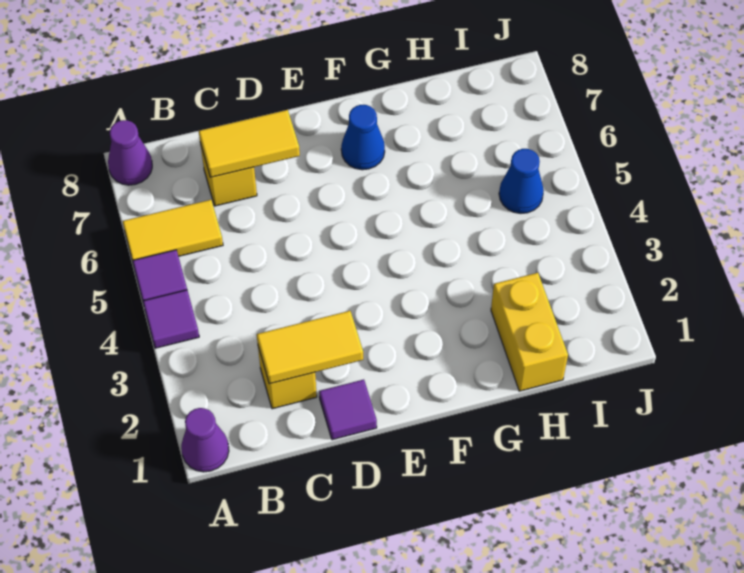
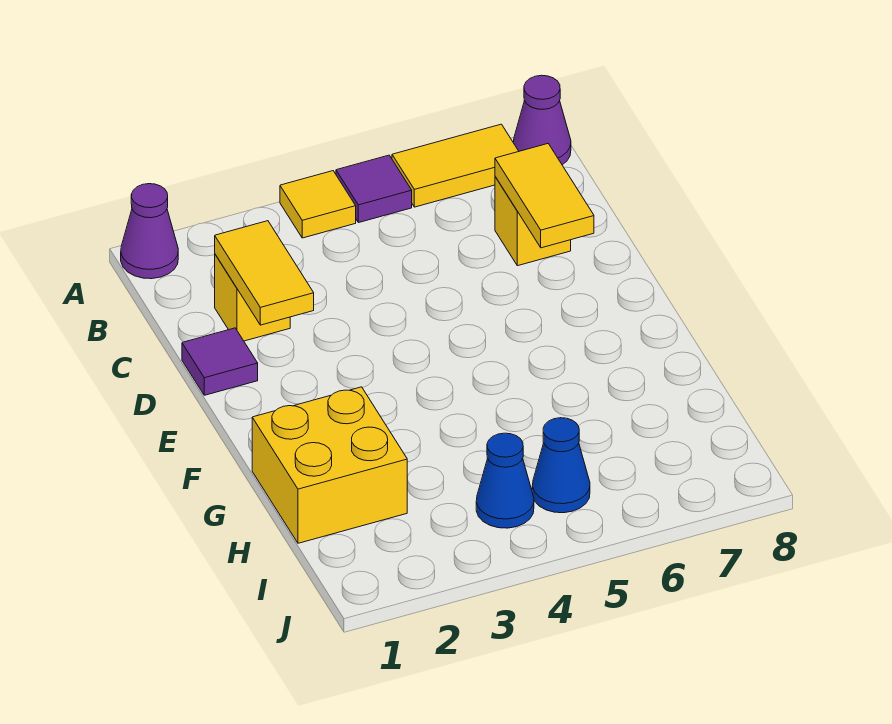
purple 1x1 tile [143,290,199,348] -> yellow 1x1 tile [280,171,356,238]
yellow 1x2 tile [123,200,223,260] -> yellow 1x2 tile turned to [392,124,519,207]
blue 1x1 cone [341,105,385,170] -> blue 1x1 cone moved to [476,433,534,528]
yellow 1x2 brick [491,273,568,391] -> yellow 2x2 brick [252,387,407,543]

